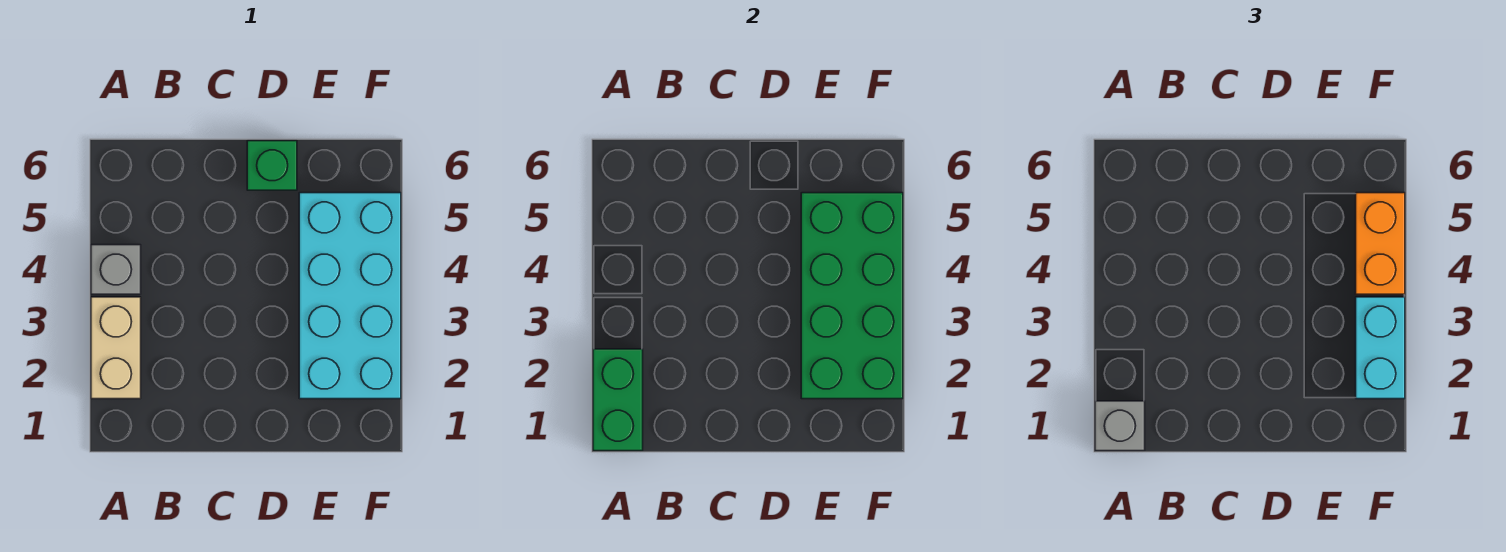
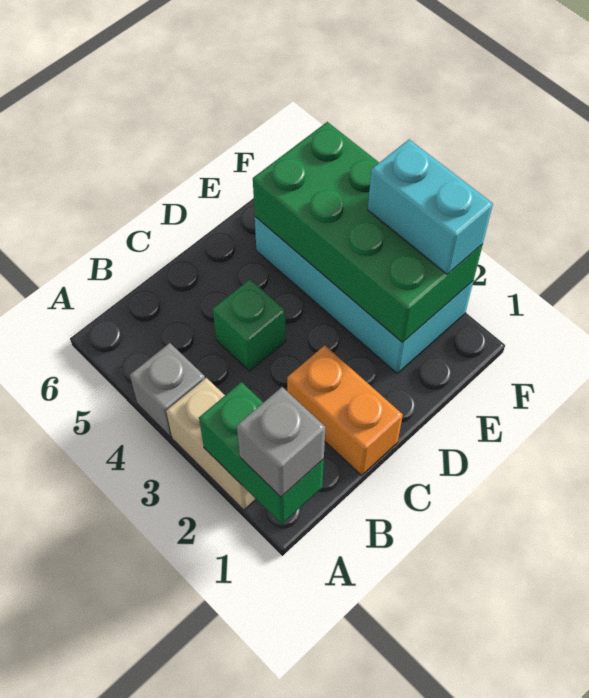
green 1x1 brick [247,141,297,190] -> green 1x1 brick moved to [213,279,286,371]
orange 1x2 brick [1356,193,1405,294] -> orange 1x2 brick moved to [287,345,403,475]

